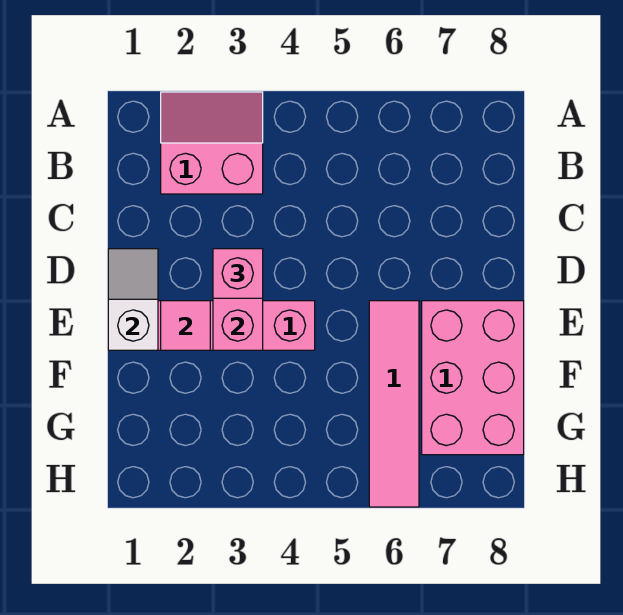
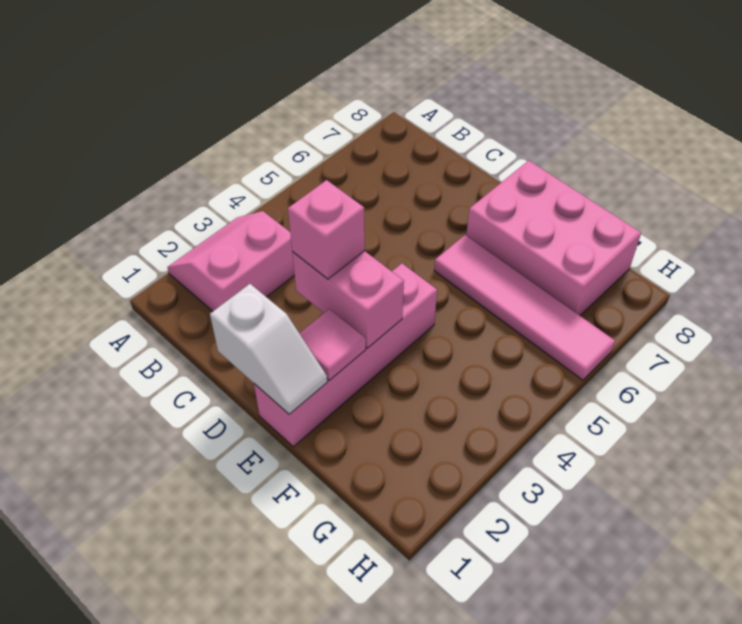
white 1x2 slope [108,249,158,350] -> white 1x2 slope turned to [210,284,327,414]

